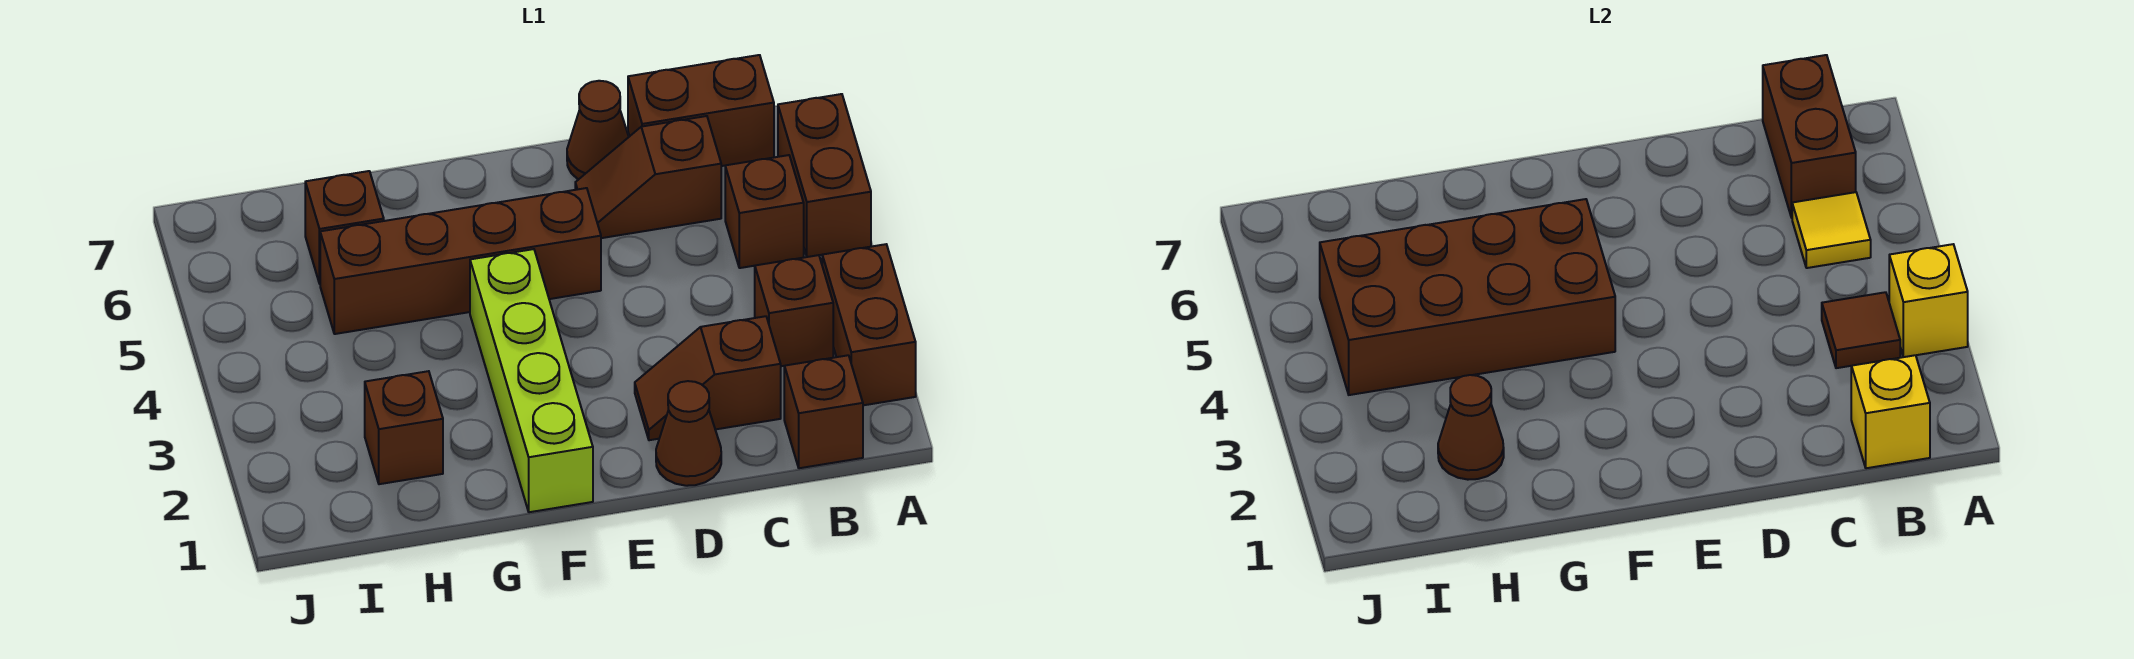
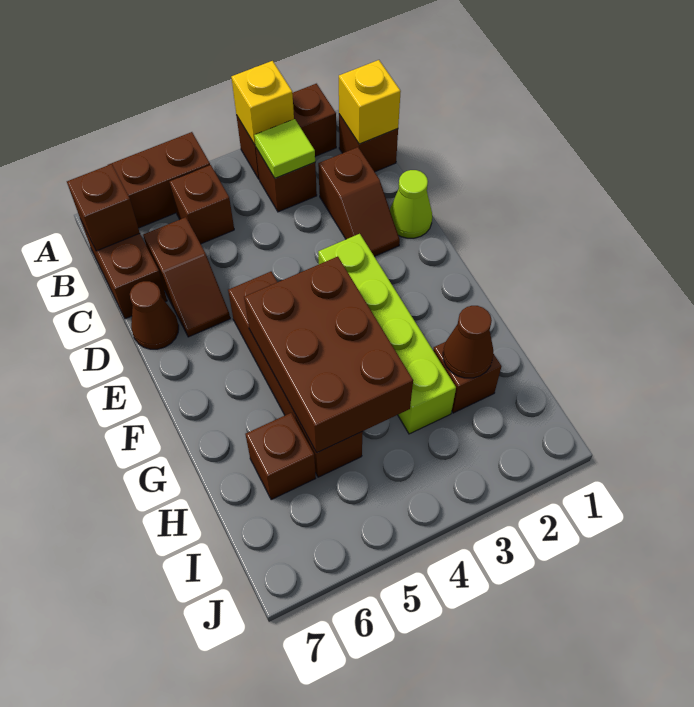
brown 1x1 tile [1822,292,1900,368] -> lime 1x1 tile [254,119,315,178]
yellow 1x1 tile [1792,192,1871,268] -> none
brown 1x2 brick [1763,55,1856,218] -> brown 1x1 brick [67,164,140,251]
brown 1x1 cone [656,381,721,486] -> lime 1x1 cone [390,170,432,238]
lime 1x4 brick [470,249,593,512] -> lime 1x4 brick turned to [318,234,456,434]
brown 2x4 brick [1320,199,1615,395] -> brown 2x3 brick [244,257,413,453]

